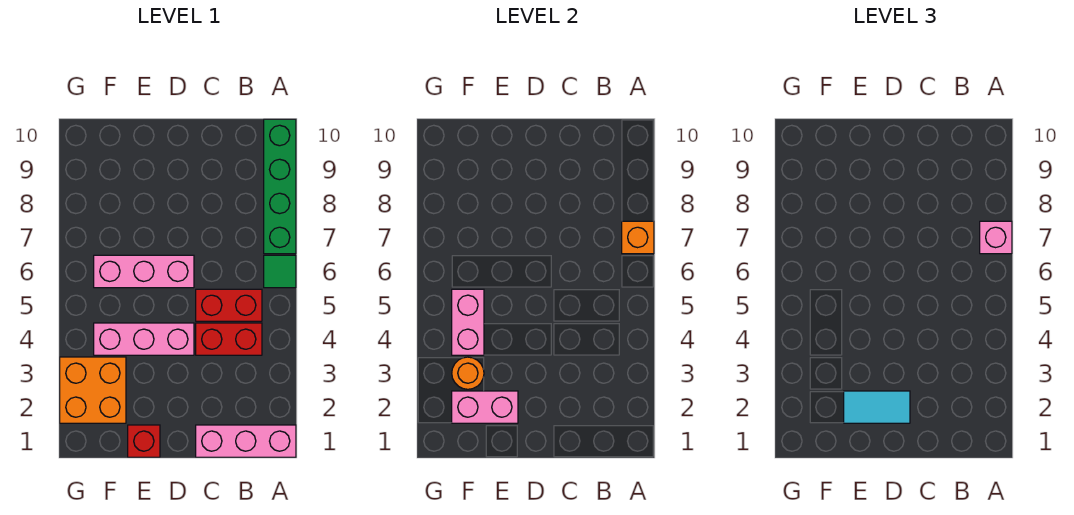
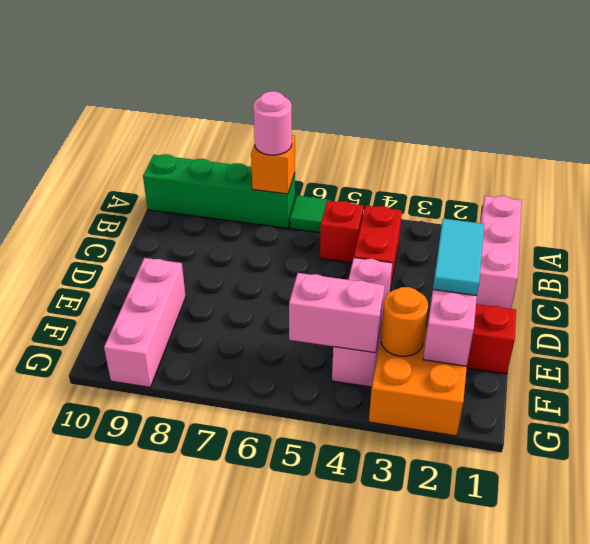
pink 1x1 brick [980,221,1012,254] -> pink 1x1 round brick [253,91,292,155]
red 1x2 brick [196,289,262,321] -> red 1x1 brick [320,201,363,263]
pink 1x3 brick [94,255,194,288] -> pink 1x3 brick moved to [104,258,186,387]

